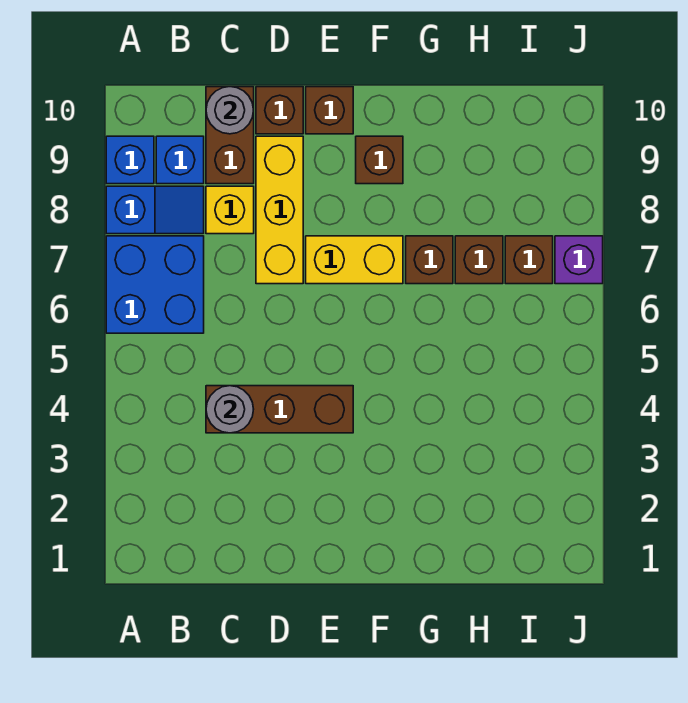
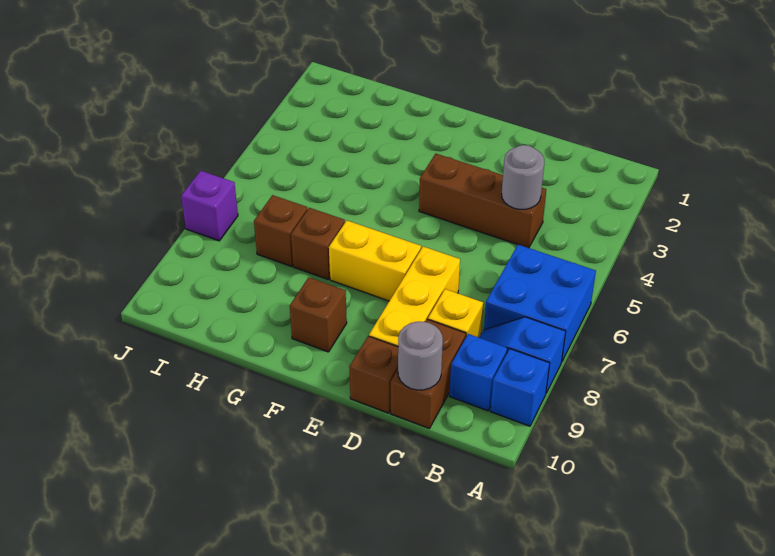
brown 1x1 brick [306,87,353,134] -> none
brown 1x1 brick [505,236,553,284] -> none

